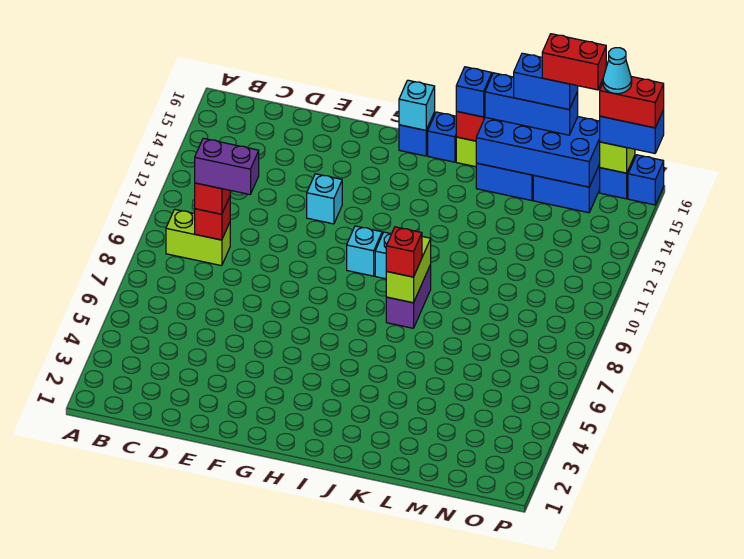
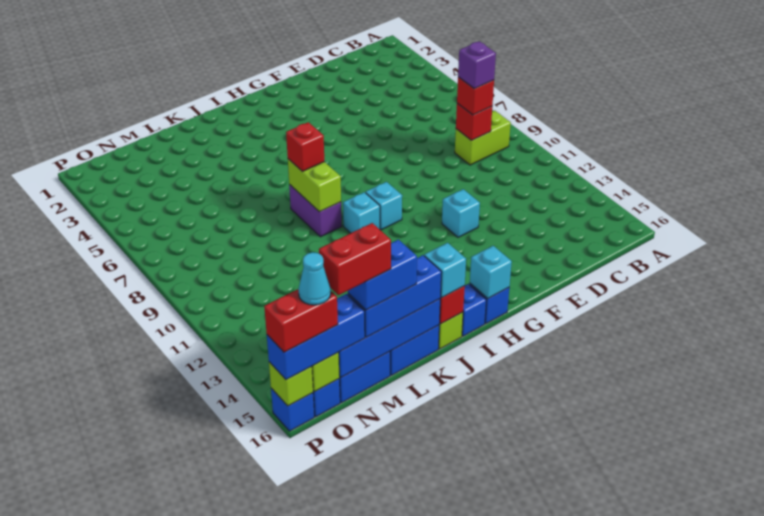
purple 1x2 brick [195,138,259,194] -> purple 1x1 brick [458,41,496,89]
blue 1x1 brick [456,67,492,117] -> cyan 1x1 brick [424,243,466,298]
blue 1x2 brick [600,110,664,153] -> blue 1x3 brick [267,294,365,380]
none -> lime 1x1 brick [269,362,313,406]

